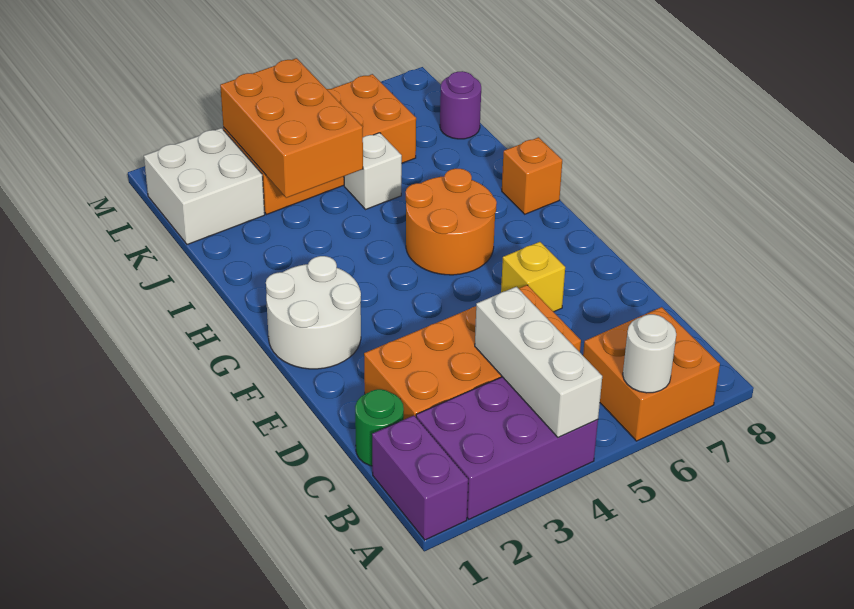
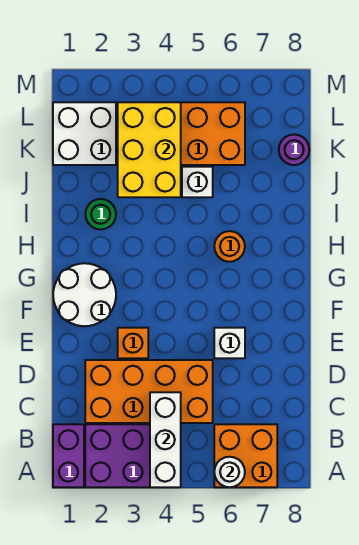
green 1x1 round brick [355,389,404,466] -> green 1x1 round brick moved to [85,199,116,230]
yellow 1x1 brick [501,242,565,312] -> white 1x1 brick [214,328,245,358]
orange 2x2 round brick [406,169,497,275] -> orange 1x1 round brick [214,231,245,262]
orange 1x1 brick [502,137,562,214] -> orange 1x1 brick moved to [118,328,148,358]
orange 2x3 brick [220,58,363,198] -> yellow 2x3 brick [118,102,181,197]

